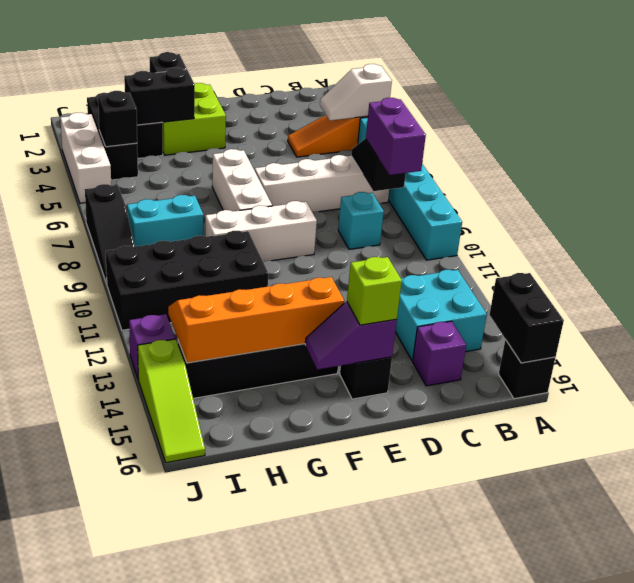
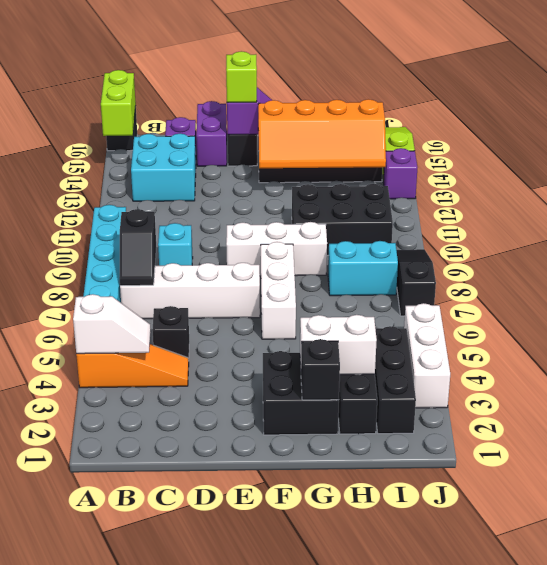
black 1x2 brick [489,273,564,363] -> lime 1x2 brick [101,70,136,136]
purple 1x2 brick [366,98,426,175] -> purple 1x2 brick moved to [196,101,227,166]
lime 2x2 brick [163,83,226,155] -> black 2x2 brick [263,351,339,435]
black 1x2 brick [124,68,195,125] -> white 1x2 brick [300,315,377,375]
black 2x4 brick [106,231,268,330] -> black 2x3 brick [292,184,393,255]
black 1x1 brick [98,91,137,147] -> black 1x1 brick moved to [152,306,189,361]

